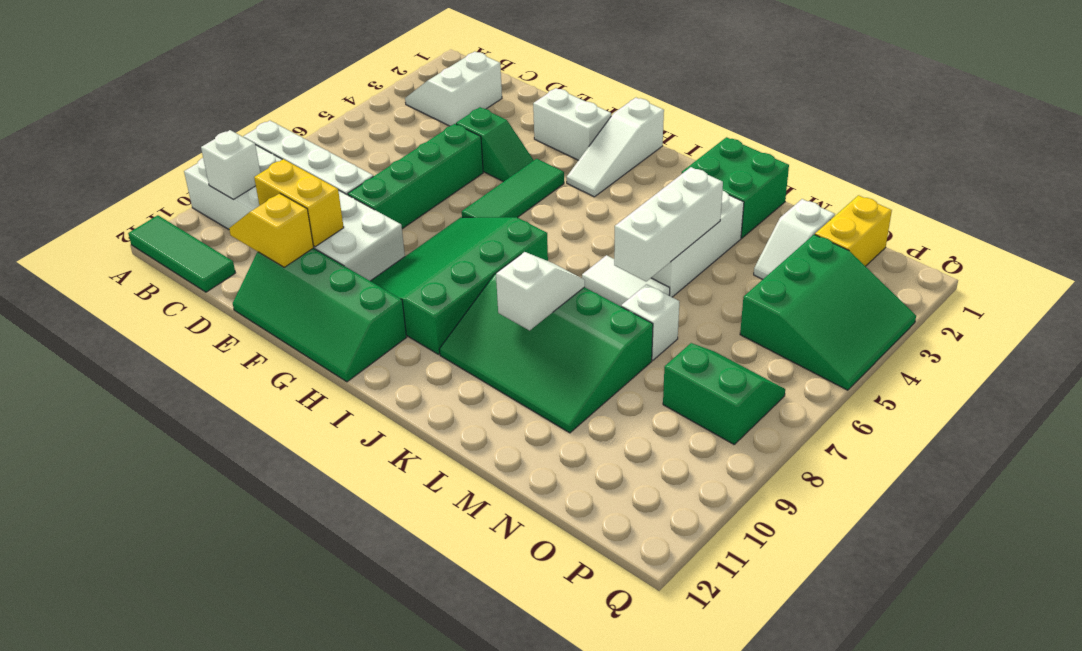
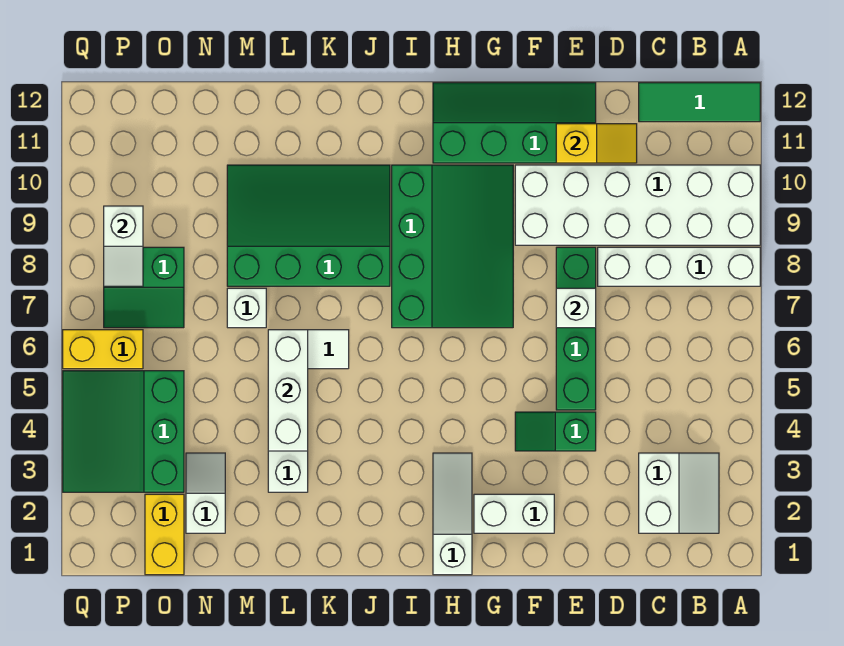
white 1x1 brick [201,130,260,199] -> white 1x1 brick moved to [556,288,596,328]
yellow 1x2 brick [254,159,344,247] -> yellow 1x2 brick moved to [63,330,143,369]
green 1x3 tile [462,159,564,218] -> none
green 2x2 brick [682,137,789,238] -> none
white 1x2 slope [496,252,585,330] -> white 1x2 slope moved to [104,206,143,286]

